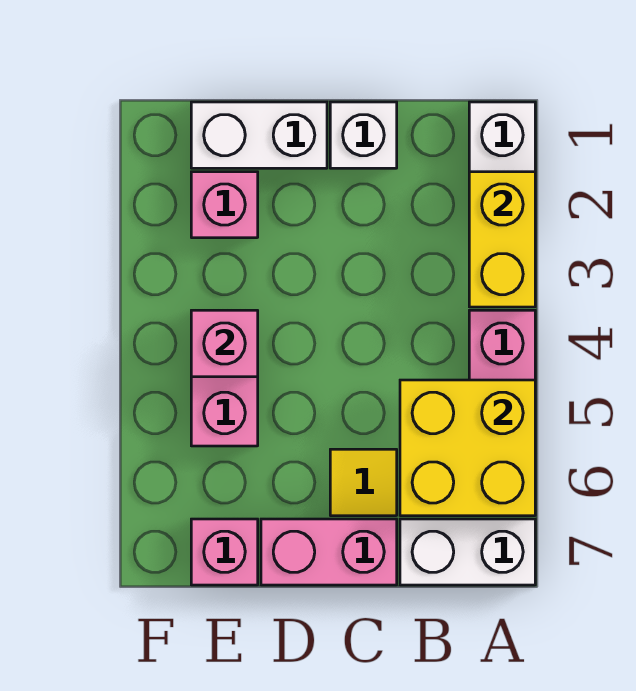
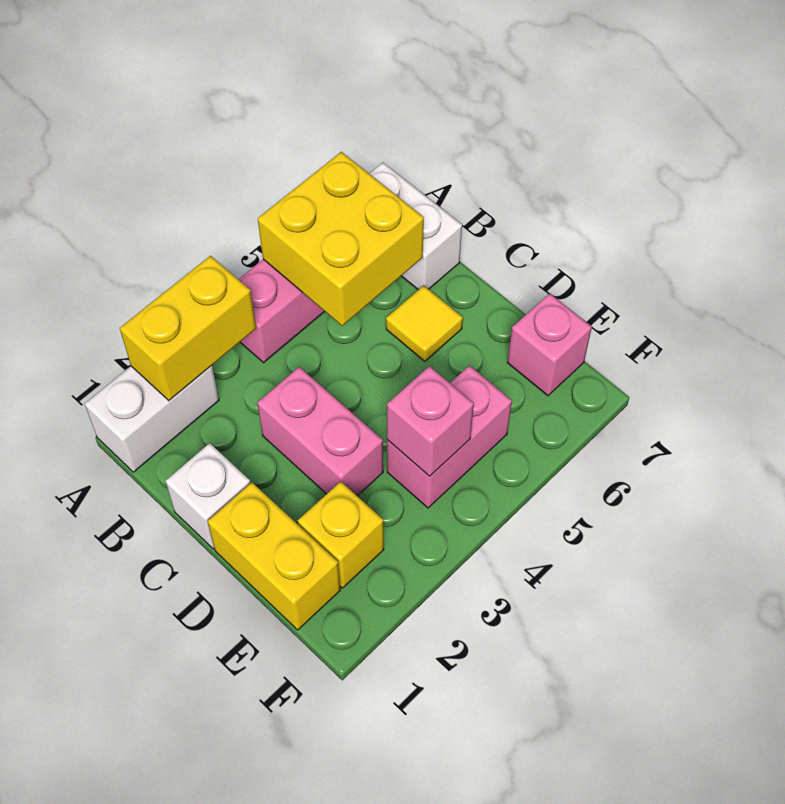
pink 1x2 brick [261,519,397,585] -> pink 1x2 brick moved to [257,367,383,496]
white 1x2 brick [191,102,327,168] -> yellow 1x2 brick [208,482,340,630]
pink 1x1 brick [191,172,258,238] -> yellow 1x1 brick [298,482,384,588]

